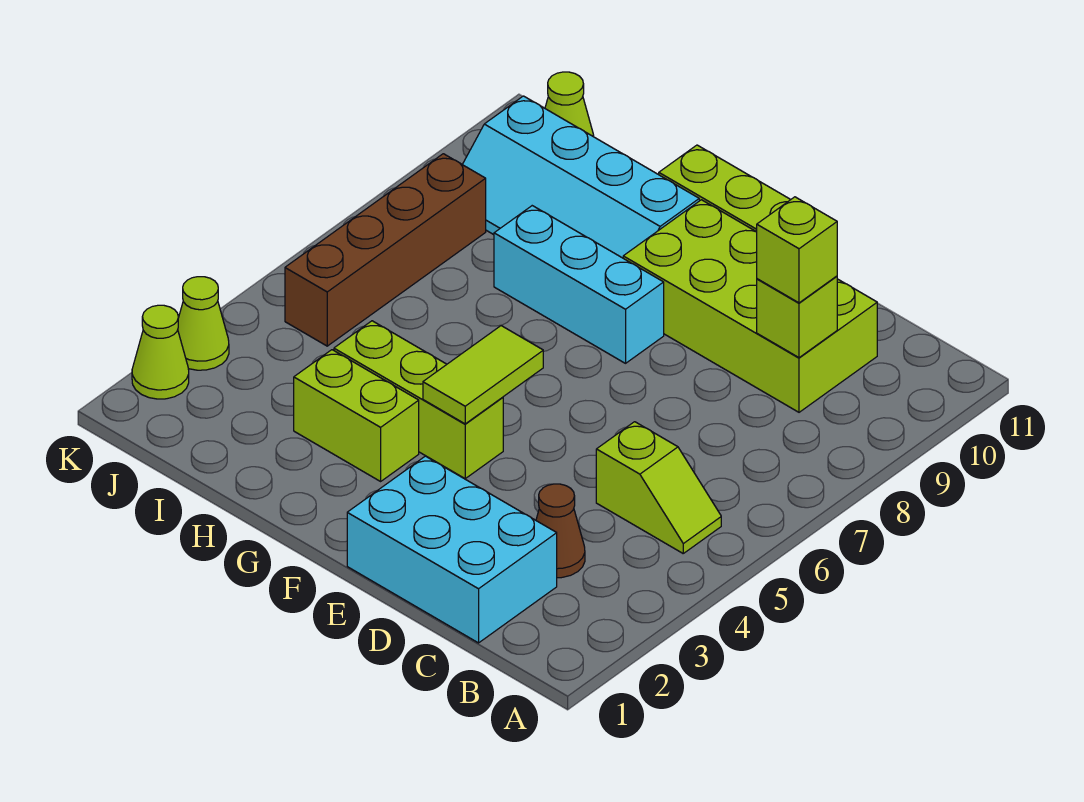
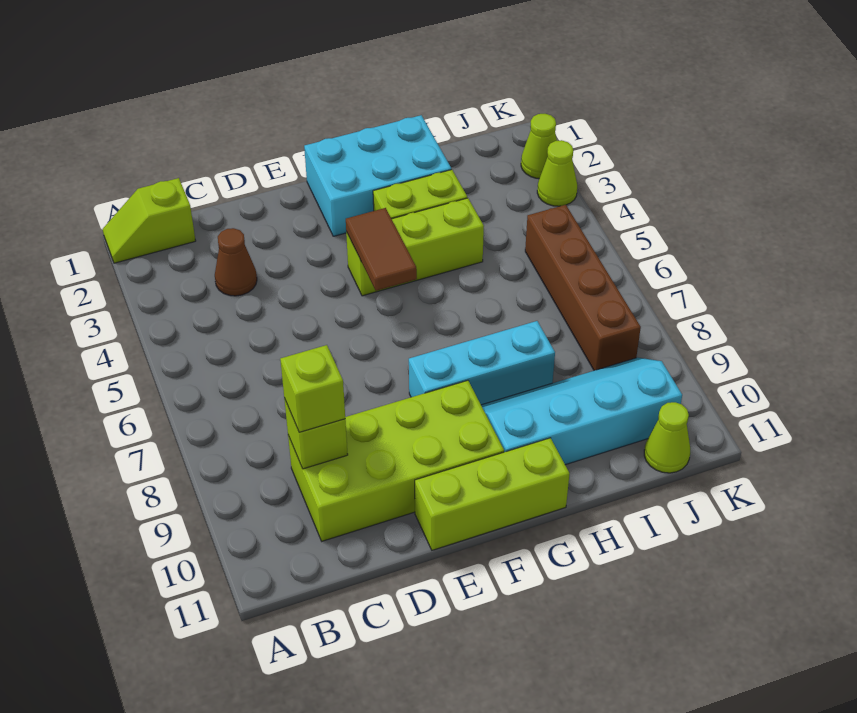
lime 1x2 slope [596,422,721,553] -> lime 1x2 slope moved to [103,178,196,263]
cyan 2x3 brick [347,456,557,643] -> cyan 2x3 brick moved to [304,115,451,236]
lime 1x2 tile [423,326,543,424] -> brown 1x2 tile [346,208,417,291]

